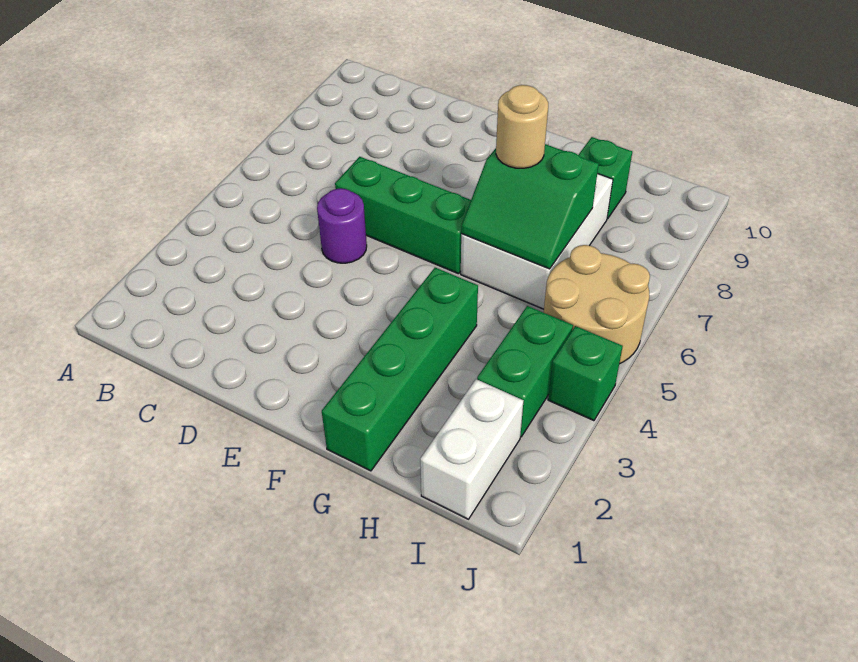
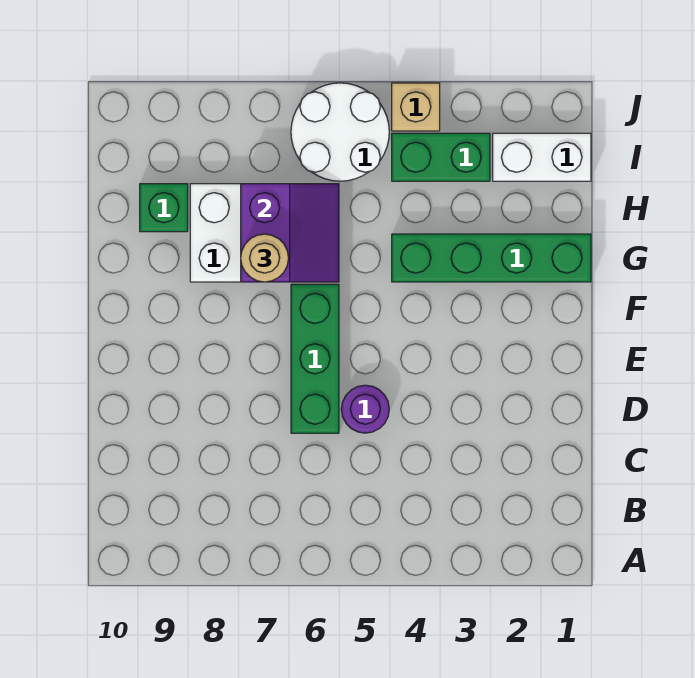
green 2x2 slope [461,144,599,269] -> purple 2x2 slope [241,184,339,282]
tan 2x2 round brick [544,245,650,364] -> white 2x2 round brick [291,83,389,181]
green 1x1 brick [548,326,623,421] -> tan 1x1 brick [392,83,440,131]

